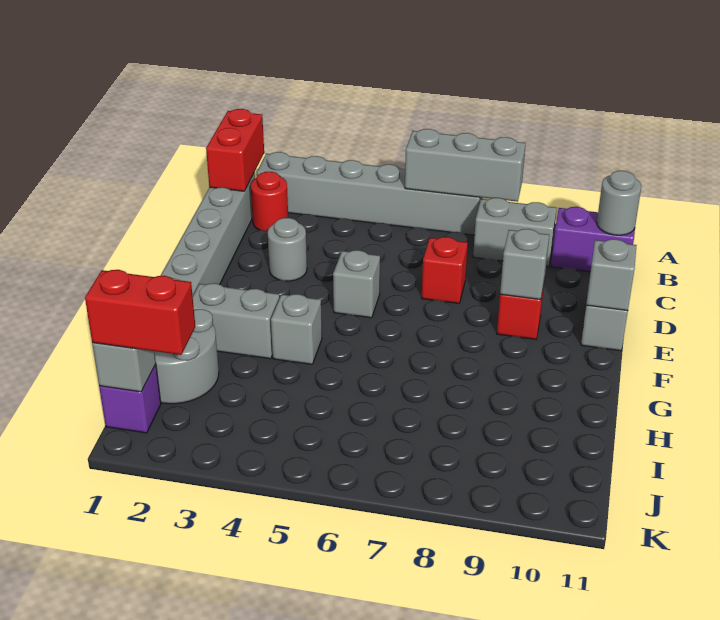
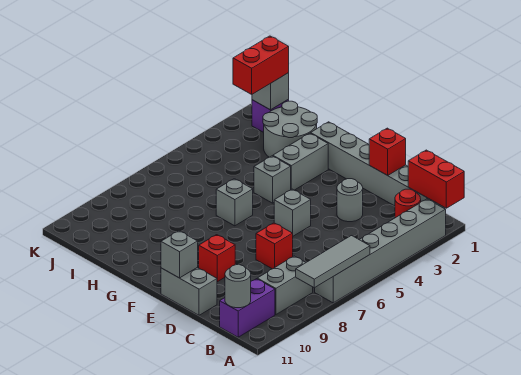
grey 1x3 brick [405,129,526,202] -> grey 1x3 tile [296,236,370,288]
none -> red 1x1 brick [369,128,406,175]
grey 1x1 brick [500,229,549,300] -> grey 1x1 brick moved to [216,179,253,226]

